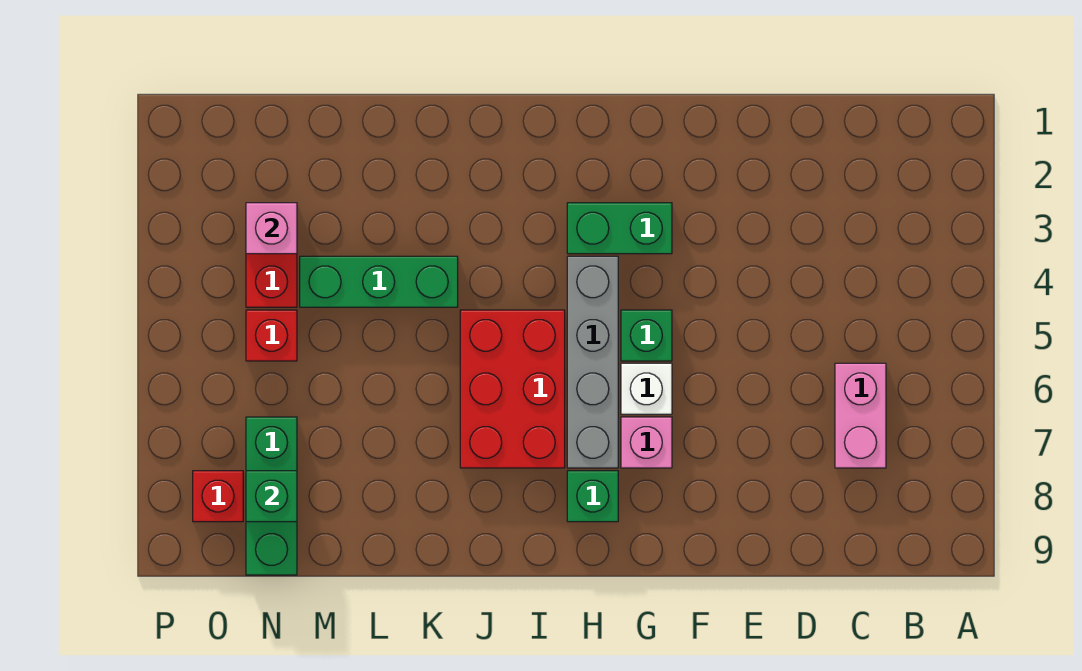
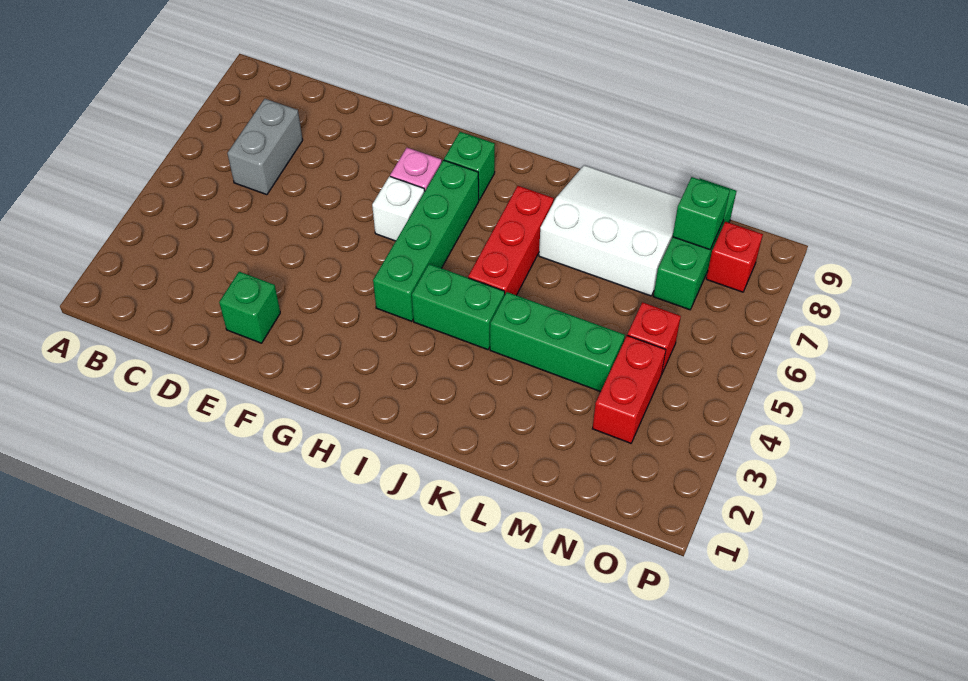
pink 1x2 brick [835,363,886,468] -> grey 1x2 brick [227,99,303,195]
green 1x2 brick [567,203,672,254] -> green 1x2 brick moved to [412,264,505,350]
green 1x1 brick [621,310,672,361] -> green 1x1 brick moved to [219,272,280,343]
grey 1x4 brick [567,256,618,468] -> green 1x4 brick [373,160,479,321]
red 2x3 brick [460,310,565,468] -> red 1x3 brick [468,186,554,295]
none -> white 3x3 slope [539,165,681,296]
pink 1x1 brick [246,203,297,254] -> none

